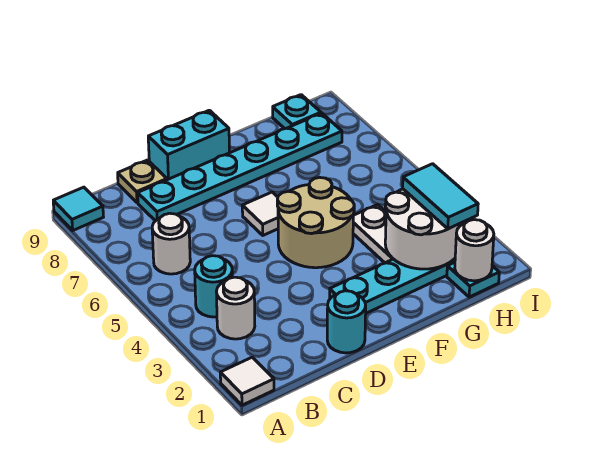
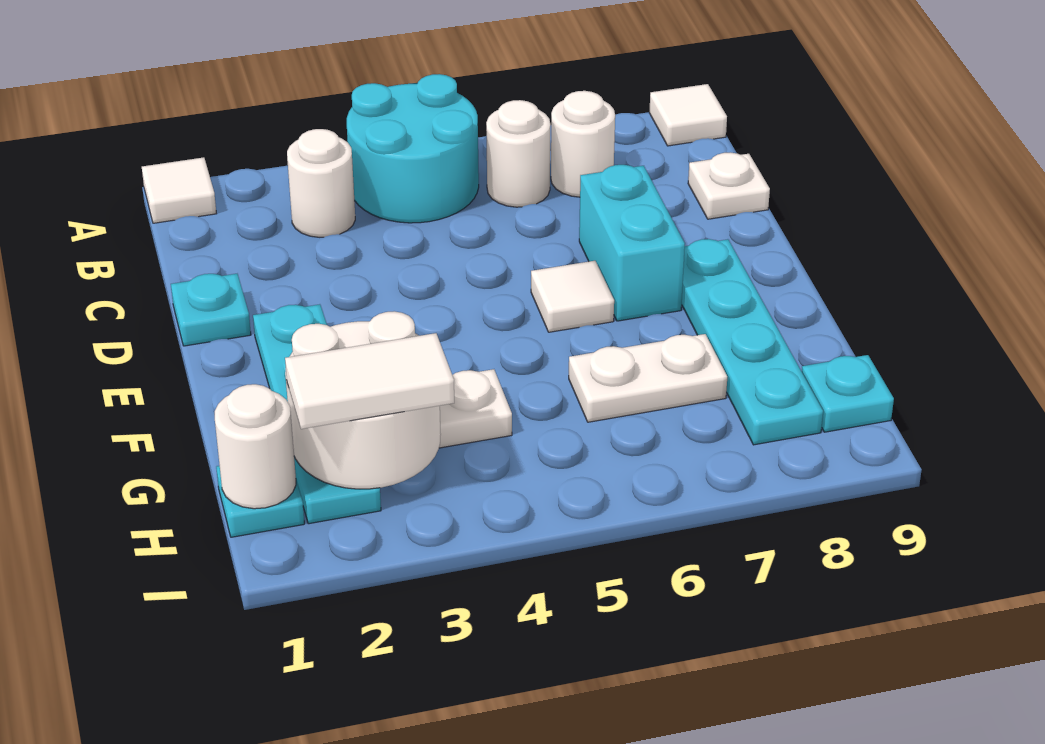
cyan 1x1 tile [53,187,103,230] -> white 1x1 tile [649,84,727,146]
cyan 1x1 round brick [195,256,232,317] -> cyan 2x2 round brick [347,74,479,223]
none -> white 1x1 round brick [551,91,615,197]
cyan 1x6 plate [138,113,342,221] -> cyan 1x4 plate [682,239,823,445]
tan 1x1 plate [118,160,167,203] -> white 1x1 plate [688,152,770,219]
cyan 1x1 round brick [327,291,366,353] -> cyan 1x1 plate [171,274,251,346]
cyan 1x2 brick [148,110,230,180] -> cyan 1x2 brick moved to [579,165,685,321]
tan 2x2 round brick [277,177,354,268] -> none
none -> white 1x2 plate [569,334,727,422]
cyan 1x2 tile [403,164,478,229] -> white 1x2 tile [285,333,454,429]

